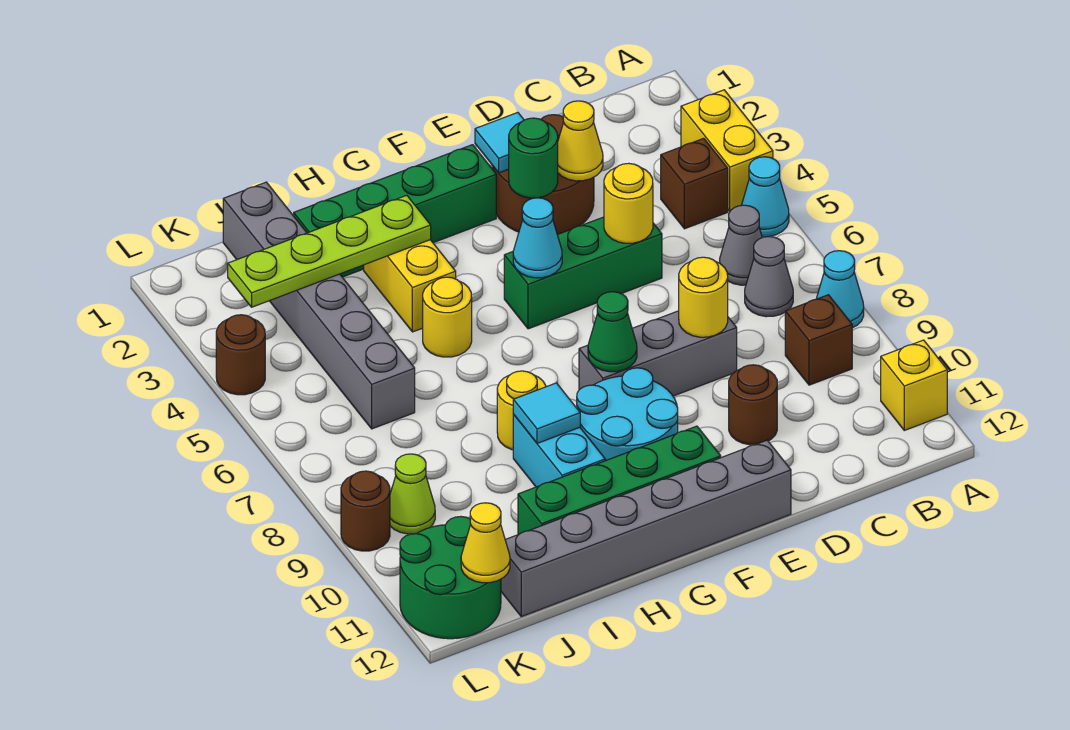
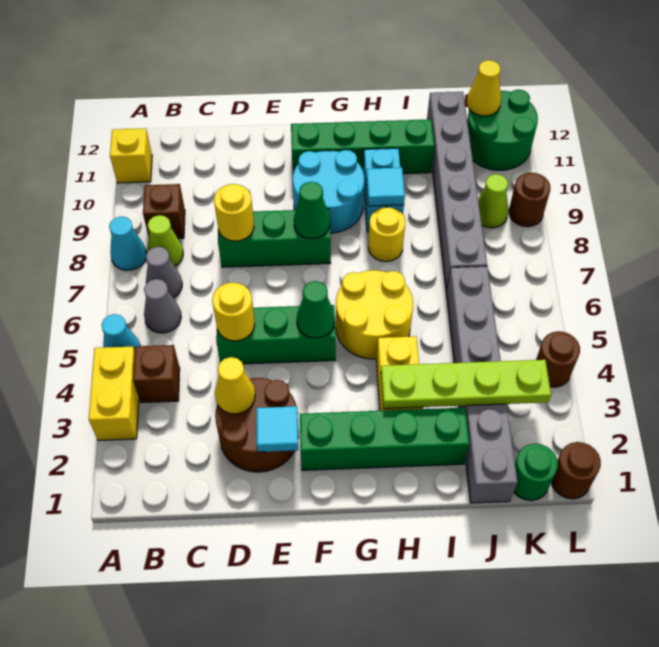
none -> lime 1x1 cone [148,215,183,266]
grey 1x3 brick [579,311,737,396] -> green 1x3 brick [218,209,331,267]
brown 1x1 round brick [729,365,777,445] -> brown 1x1 round brick moved to [551,442,601,499]
green 1x1 round brick [509,118,558,198] -> green 1x1 round brick moved to [514,444,558,501]
grey 1x6 brick [501,440,791,617] -> grey 1x6 brick turned to [427,92,487,290]
cyan 1x1 cone [513,198,562,278] -> green 1x1 cone [297,281,335,338]
yellow 1x1 round brick [423,277,472,357] -> yellow 2x2 round brick [336,270,413,359]

